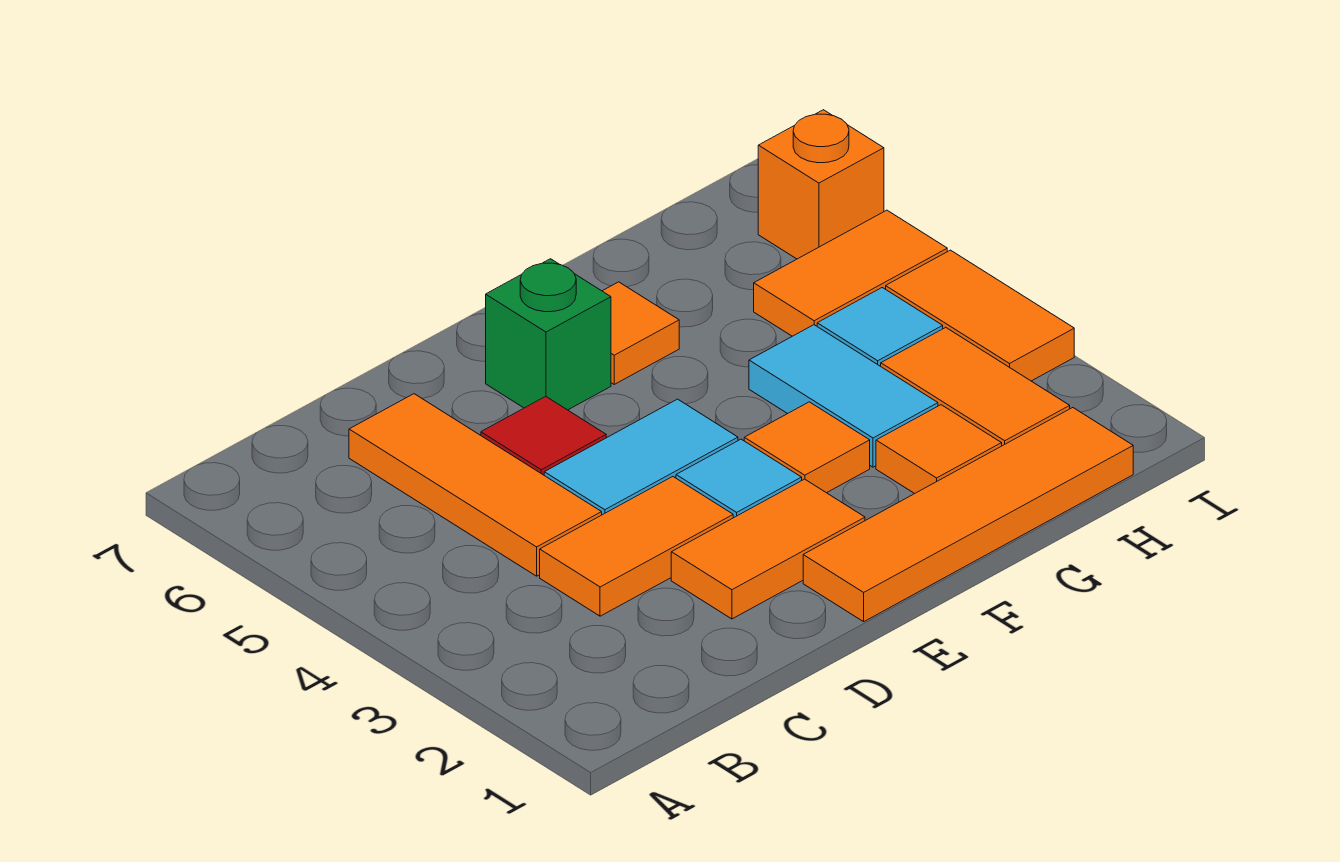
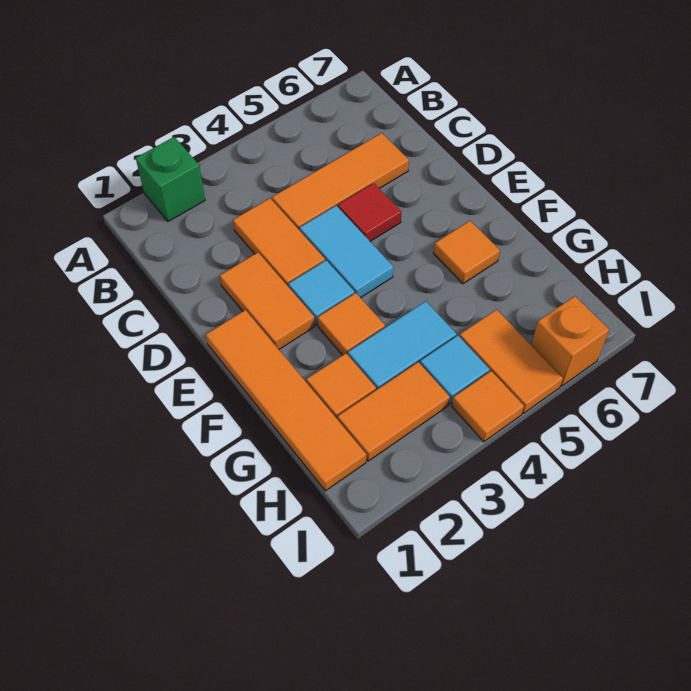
green 1x1 brick [486,259,611,410] -> green 1x1 brick moved to [136,137,205,222]
orange 1x2 tile [886,250,1074,381] -> orange 1x1 tile [452,371,524,442]

